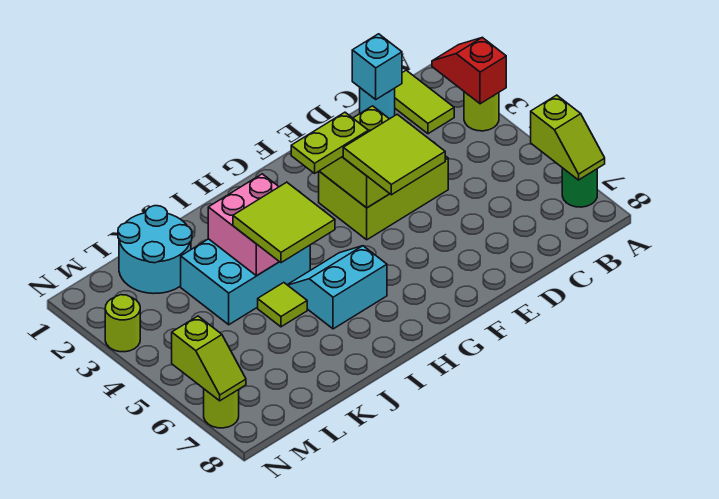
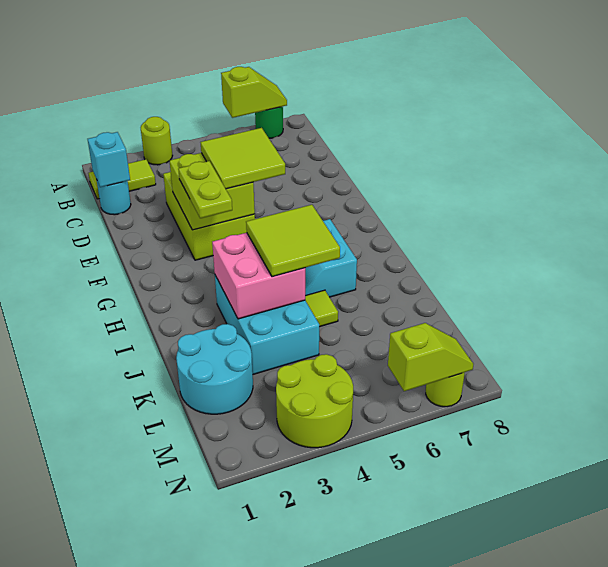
red 1x2 slope [432,37,506,104] -> none
lime 1x1 round brick [105,295,140,352] -> lime 2x2 round brick [276,354,353,448]

